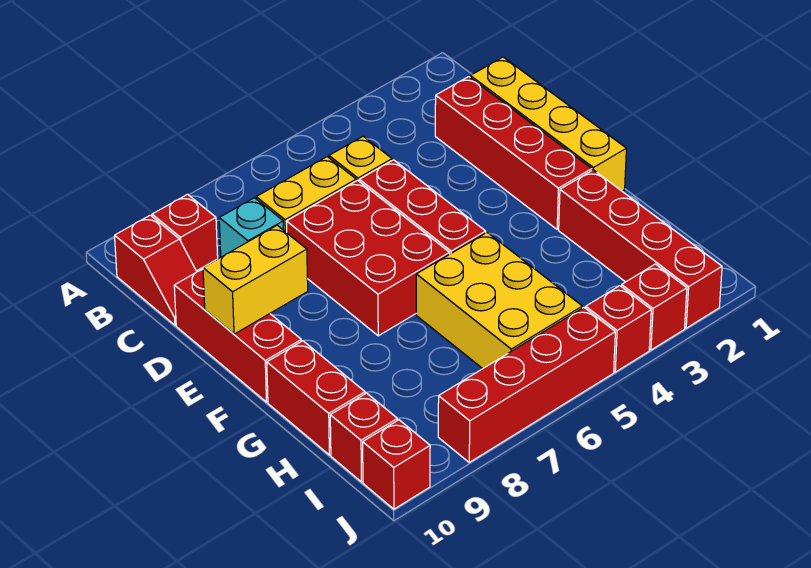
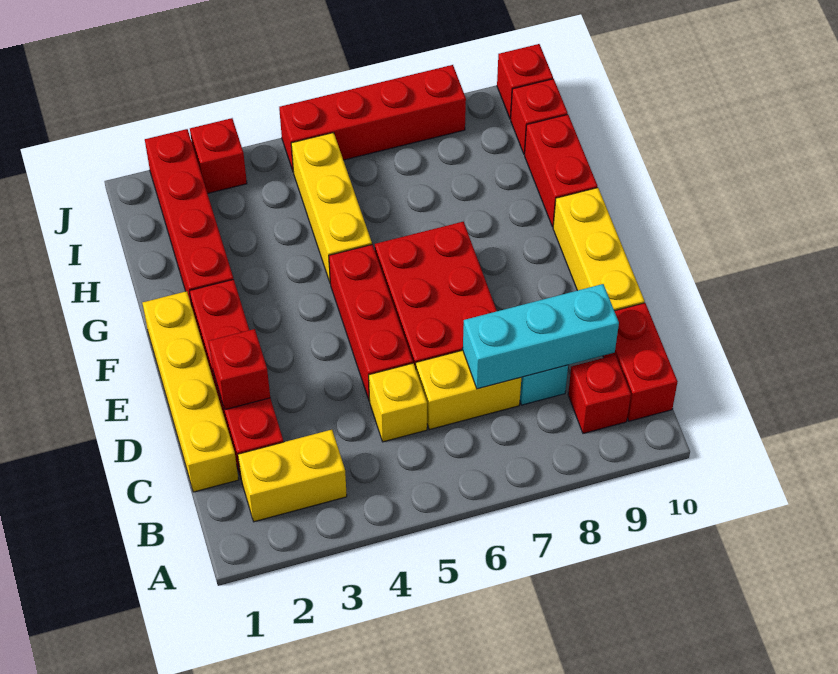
red 1x2 slope [115,215,197,325] -> red 1x2 brick [603,303,678,421]
none -> cyan 1x3 brick [463,284,619,389]
red 1x3 brick [174,269,301,402] -> yellow 1x3 brick [553,188,645,311]
yellow 1x2 brick [203,225,308,334] -> yellow 1x2 brick moved to [238,430,347,522]
yellow 2x3 brick [416,233,582,369] -> yellow 1x3 brick [291,133,372,282]
red 1x1 brick [586,286,651,372] -> red 1x1 brick moved to [209,329,270,410]

